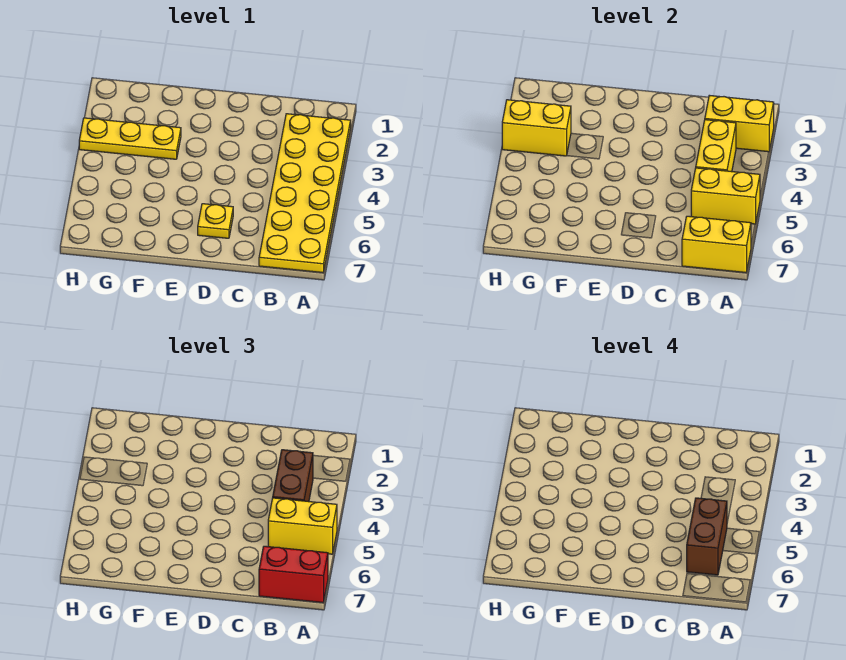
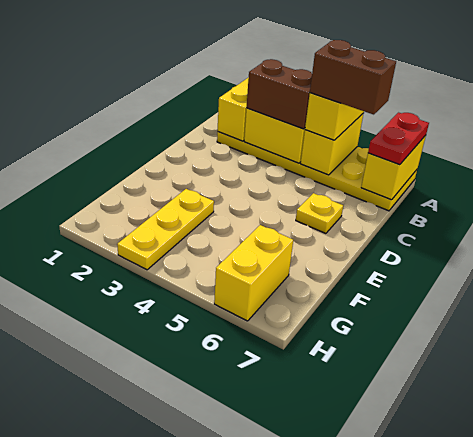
red 1x2 brick [259,546,328,603] -> red 1x2 plate [368,113,429,165]
yellow 1x2 brick [502,100,571,156] -> yellow 1x2 brick moved to [214,225,293,321]

